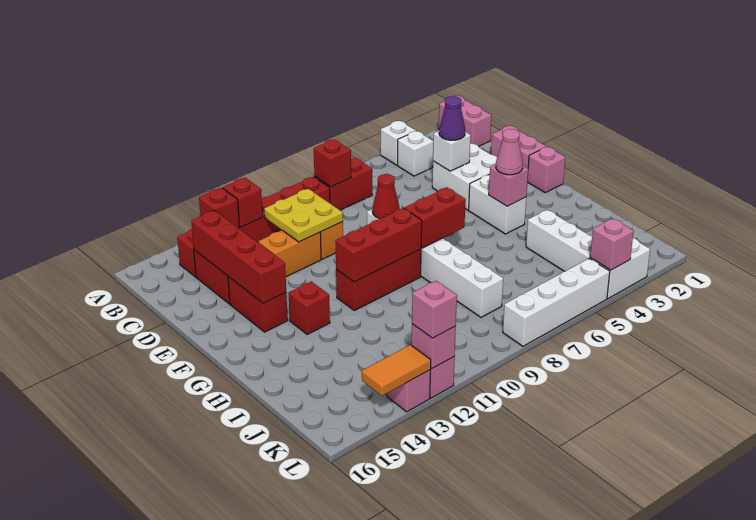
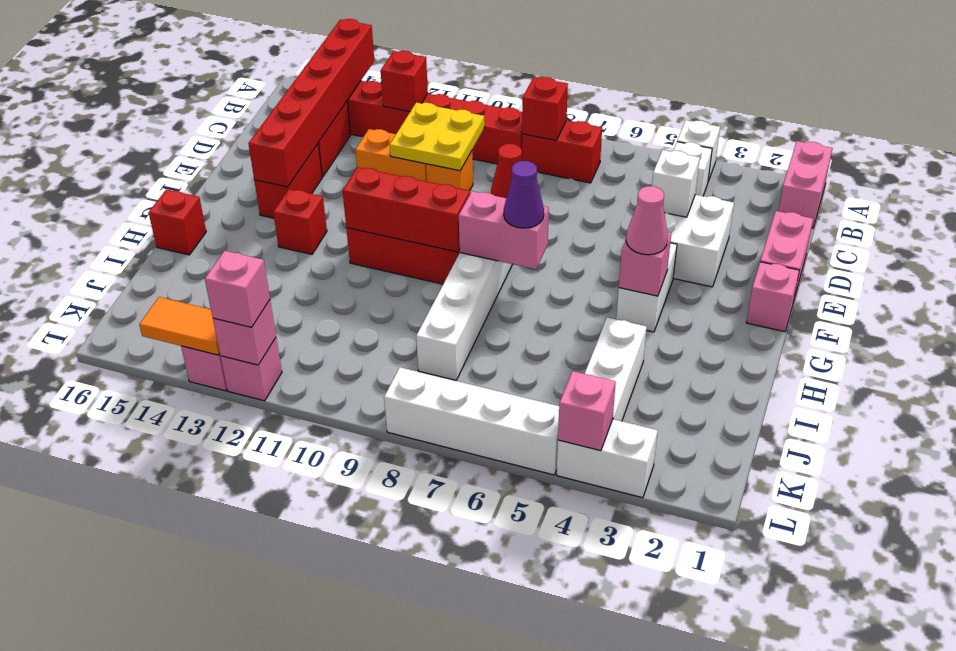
red 1x1 brick [199,188,239,228] -> red 1x1 brick moved to [149,189,206,255]
red 1x4 brick [191,211,286,303] -> red 1x6 brick [248,19,374,187]
purple 1x1 cone [439,96,465,140] -> purple 1x1 cone moved to [504,161,544,228]
red 1x2 brick [404,188,466,248] -> pink 1x2 brick [459,191,549,269]

